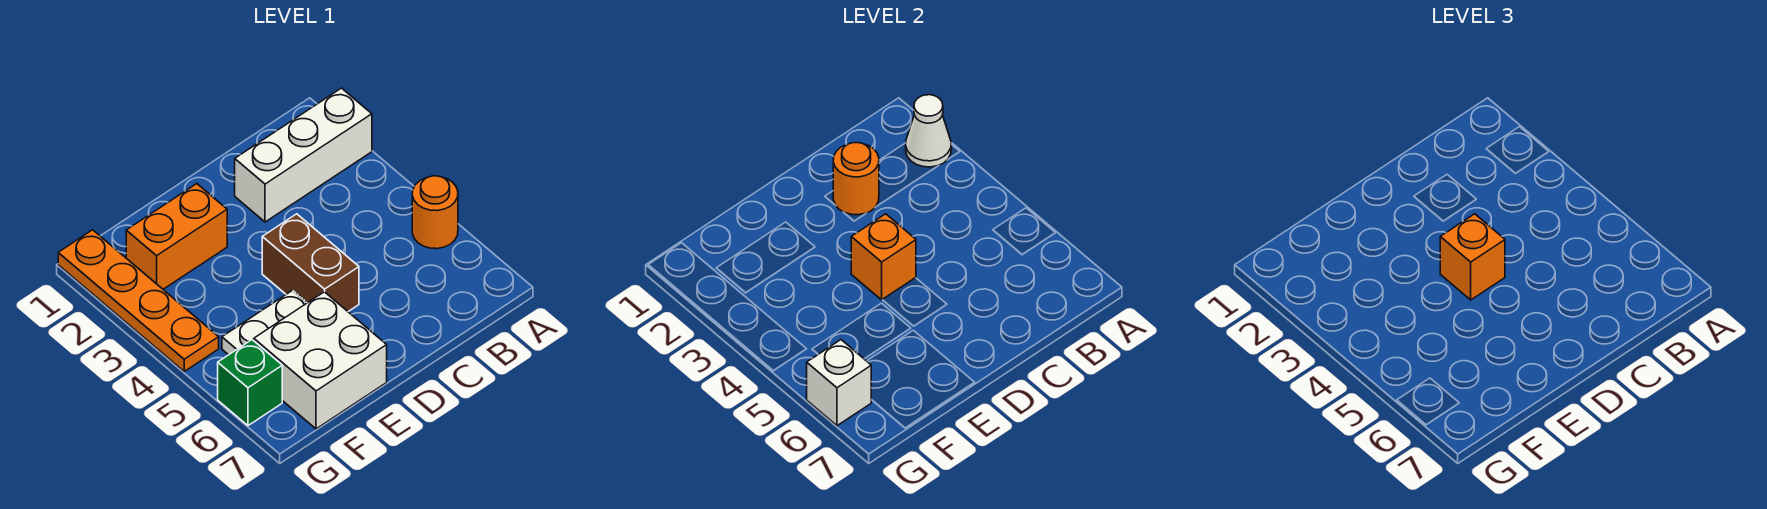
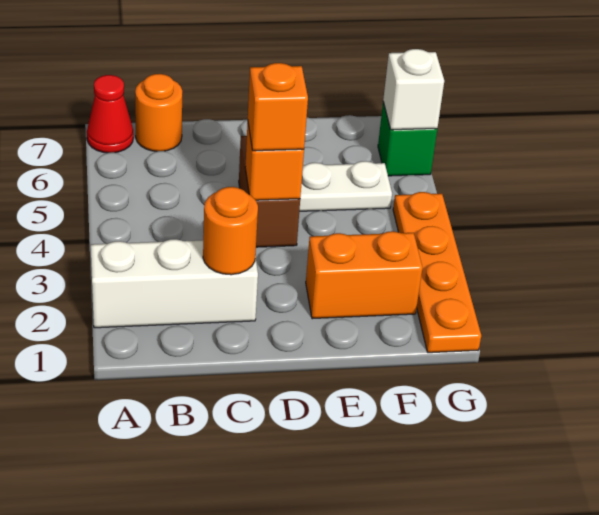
white 1x1 cone [906,95,951,167] -> none
orange 1x1 round brick [412,176,458,249] -> orange 1x1 round brick moved to [135,74,182,151]
none -> red 1x1 cone [87,75,133,153]
white 2x2 brick [254,292,387,429] -> none

